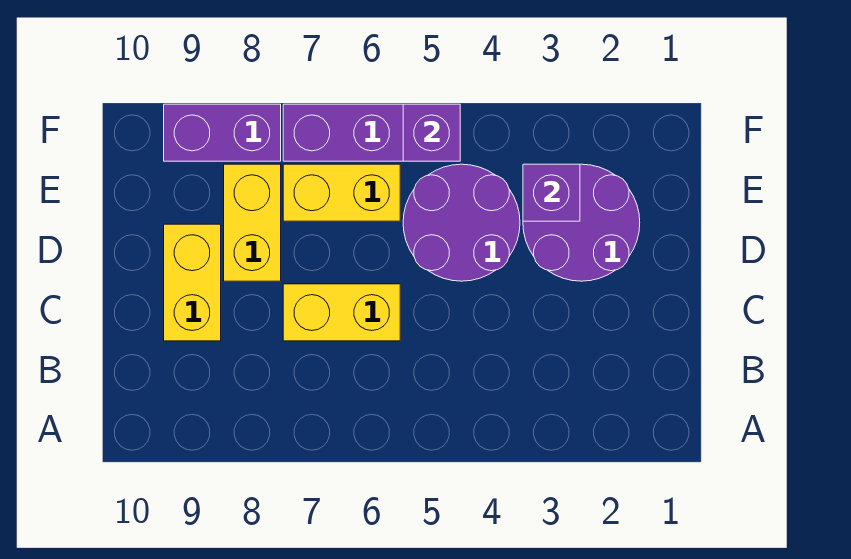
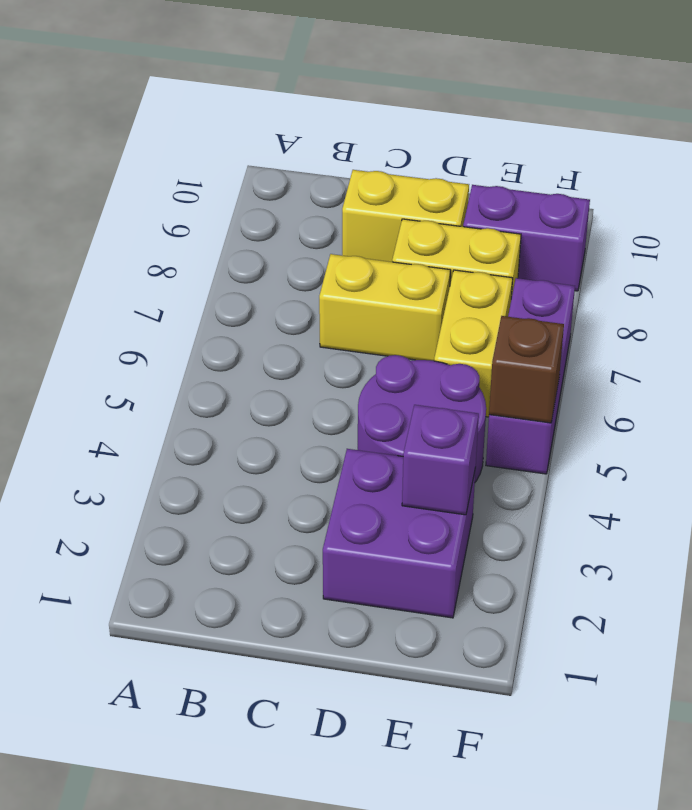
yellow 1x2 brick [283,284,400,341] -> yellow 1x2 brick turned to [319,254,451,361]
purple 2x2 round brick [523,164,640,281] -> purple 2x2 brick [323,449,476,618]
purple 1x1 brick [403,104,460,161] -> brown 1x1 brick [489,316,564,423]
purple 1x2 brick [164,104,281,161] -> purple 1x2 brick turned to [463,185,590,291]

